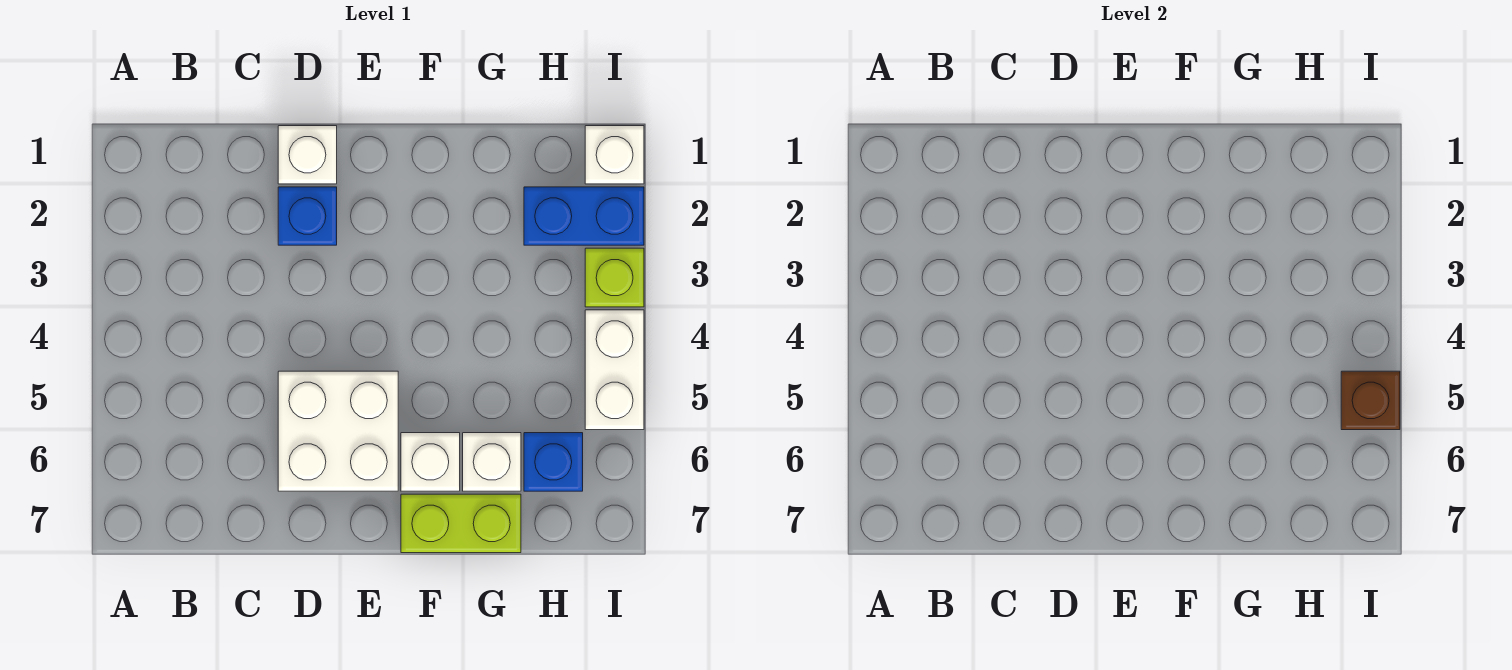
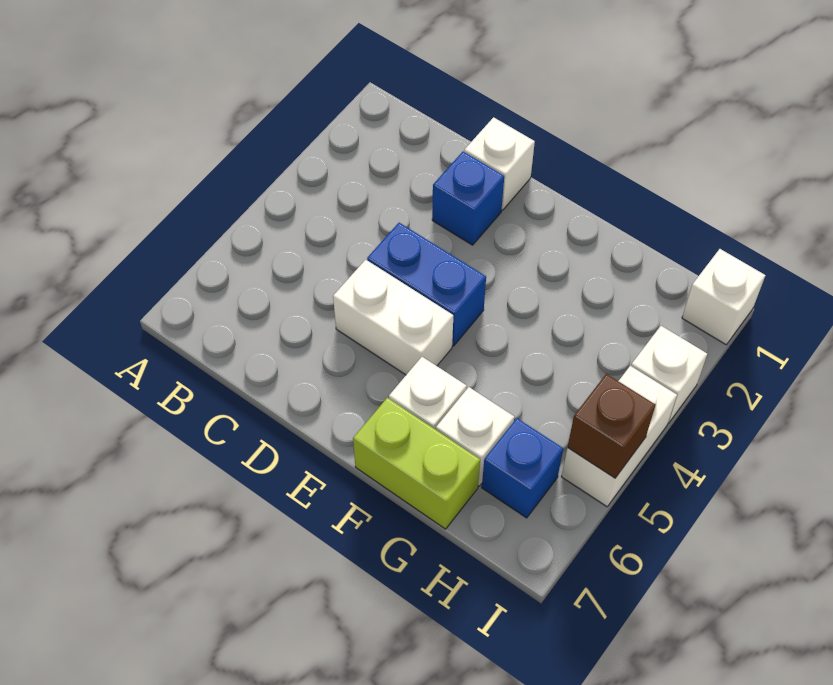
white 2x2 brick [278,371,398,491] -> white 1x2 brick [333,260,453,375]
blue 1x2 brick [524,187,644,245] -> blue 1x2 brick moved to [367,223,486,346]
lime 1x1 brick [585,248,644,307] -> white 1x1 brick [631,326,707,423]

